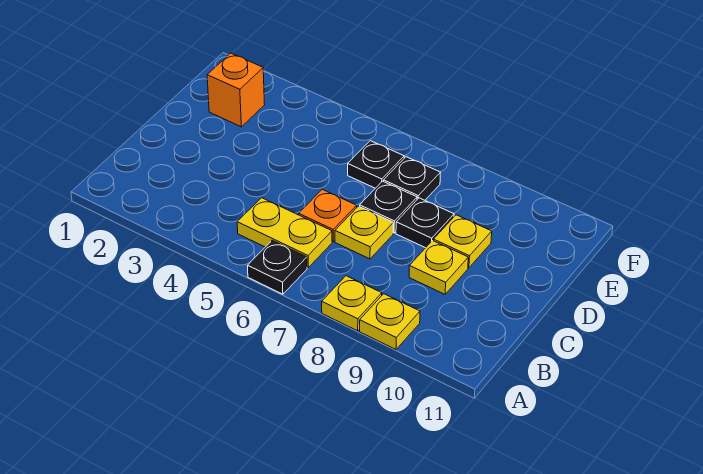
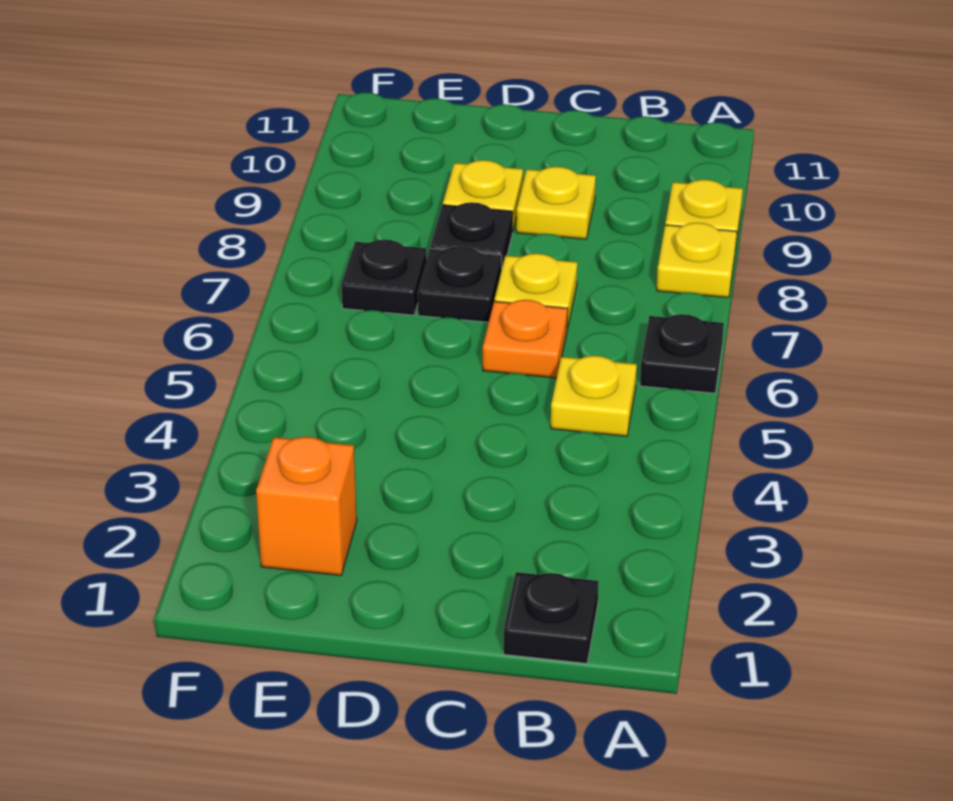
yellow 1x2 plate [237,198,332,267] -> yellow 1x1 plate [551,356,637,436]
black 1x1 plate [348,141,404,188] -> black 1x1 plate moved to [503,572,599,664]

